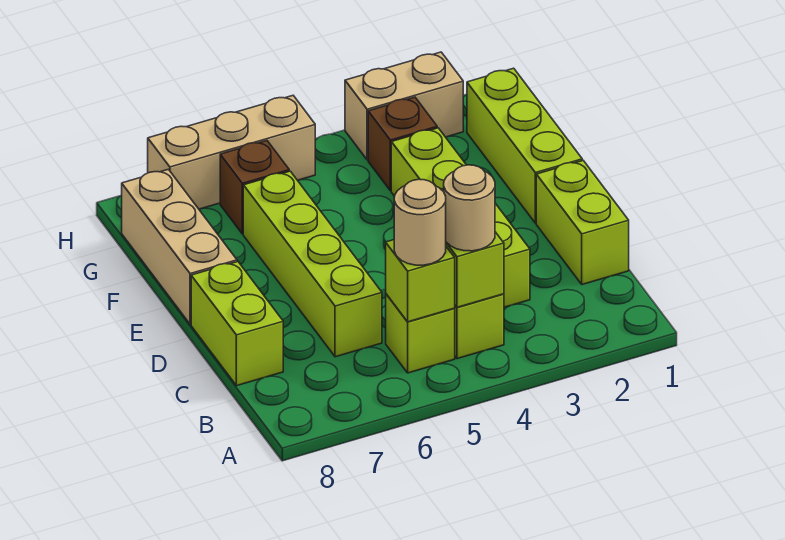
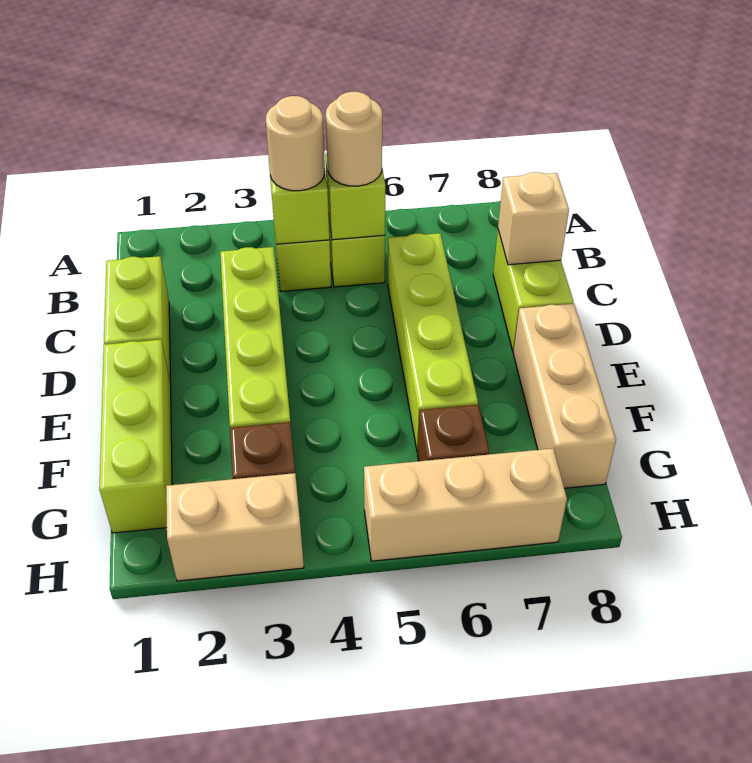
none -> tan 1x1 brick [498,172,569,265]

